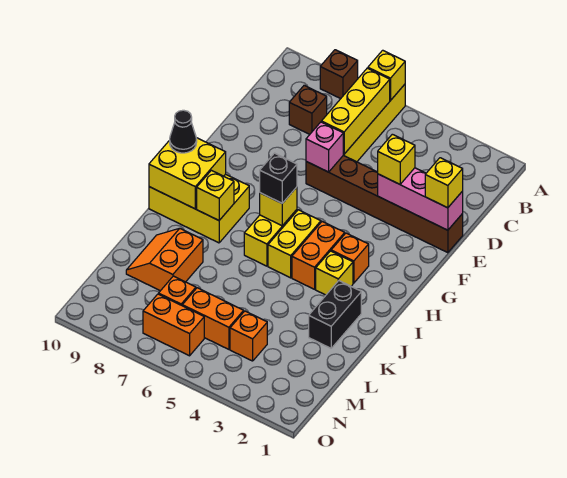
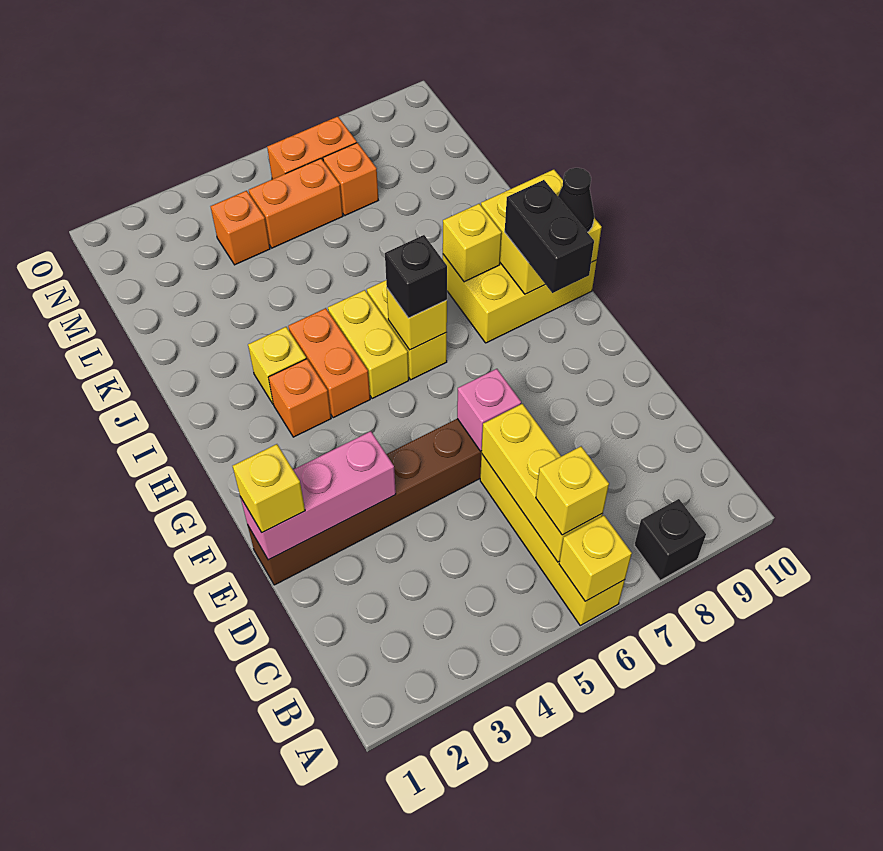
brown 1x1 brick [320,50,358,99] -> black 1x1 brick [634,499,706,580]
brown 1x1 brick [289,85,327,134] -> none
yellow 1x1 brick [378,134,415,184] -> yellow 1x1 brick moved to [536,446,609,535]
black 1x2 brick [309,281,361,348] -> black 1x2 brick moved to [505,180,594,293]
orange 2x2 slope [126,228,203,291] -> none

